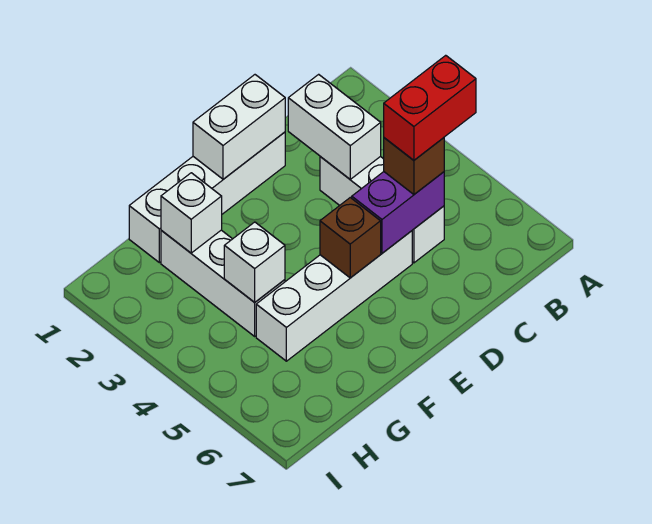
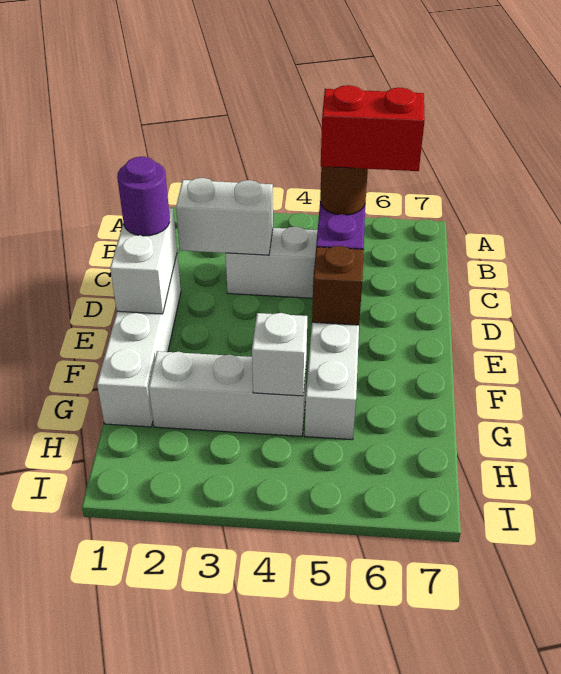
red 1x2 brick [384,55,476,160] -> red 1x2 brick turned to [321,85,425,171]
brown 1x1 brick [384,138,444,194] -> brown 1x1 round brick [320,167,368,215]
none -> purple 1x1 round brick [117,157,170,236]
white 1x1 brick [161,173,222,253] -> none

